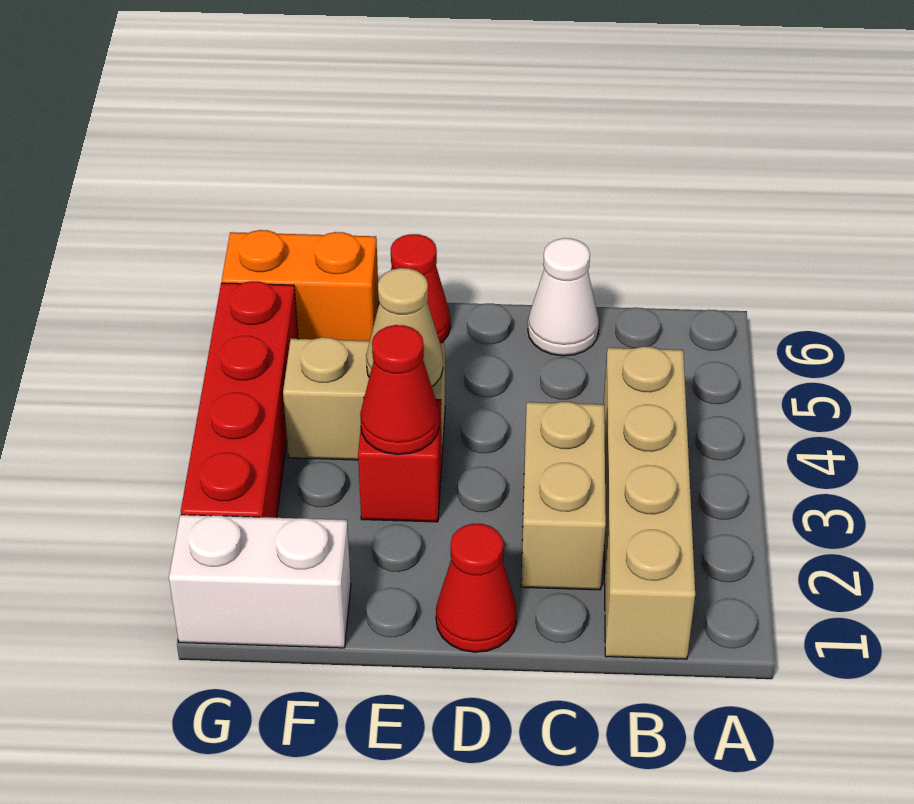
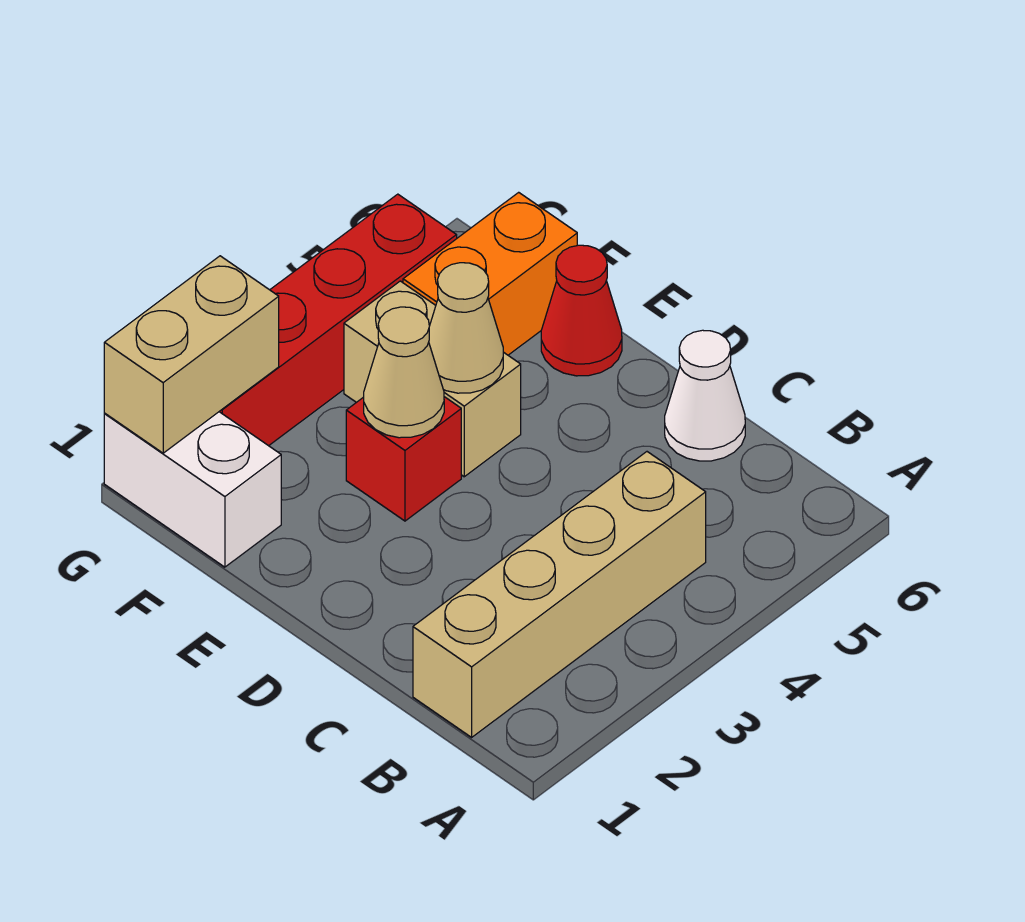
tan 1x2 brick [521,402,606,590] -> tan 1x2 brick moved to [104,256,279,453]
red 1x1 cone [436,524,517,652] -> none
red 1x1 cone [360,325,439,455] -> tan 1x1 cone [364,307,444,438]
orange 1x2 brick [222,230,379,341] -> orange 1x2 brick turned to [403,192,577,355]

